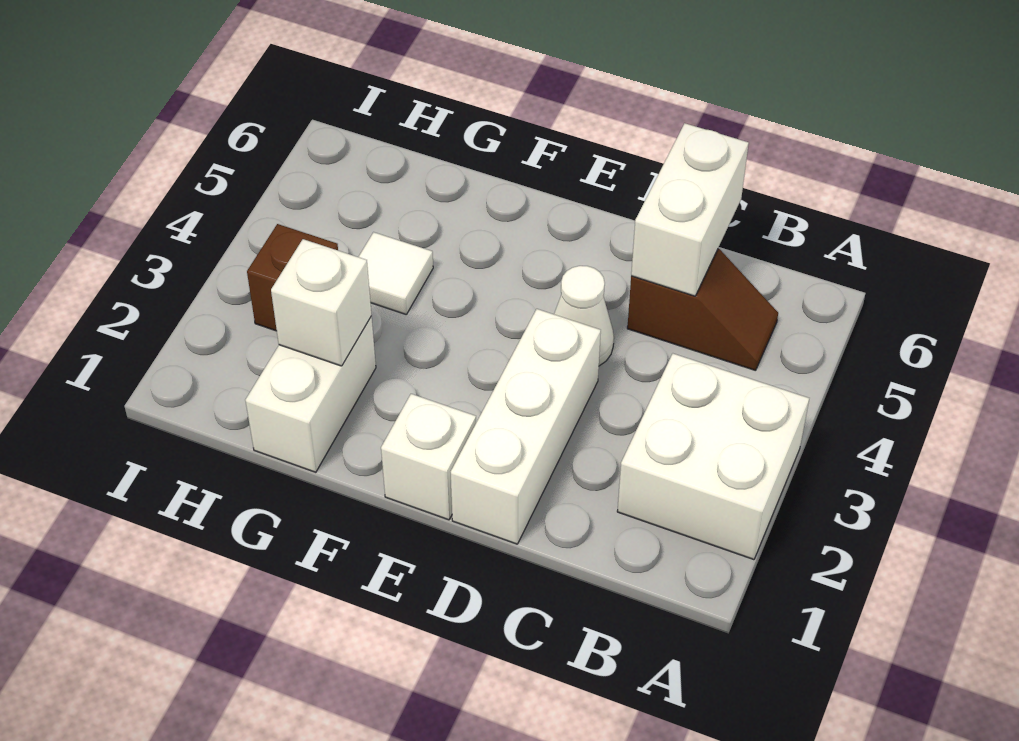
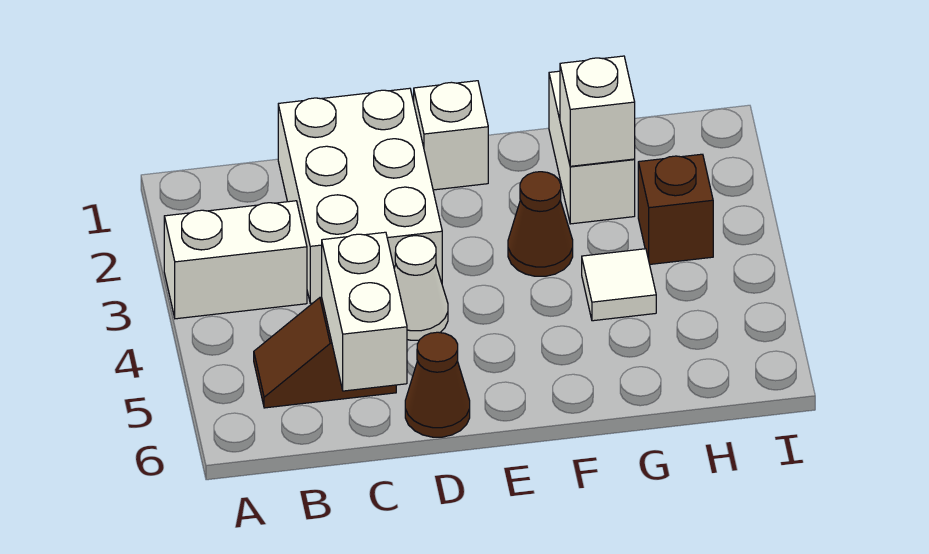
white 2x2 brick [617,354,809,560] -> white 1x2 brick [164,201,307,319]
white 1x3 brick [451,309,601,544] -> white 2x3 brick [278,88,442,303]
none -> brown 1x1 cone [405,332,470,437]
none -> brown 1x1 cone [508,172,573,276]

